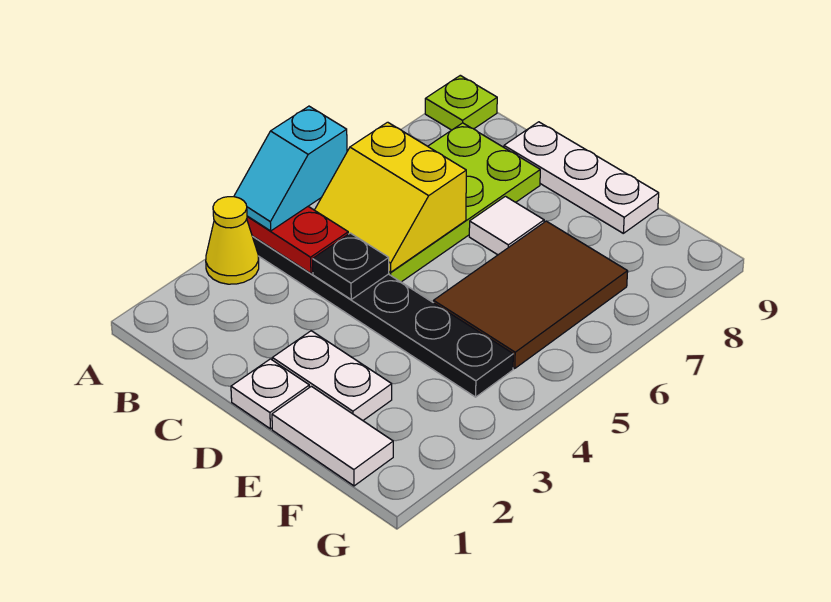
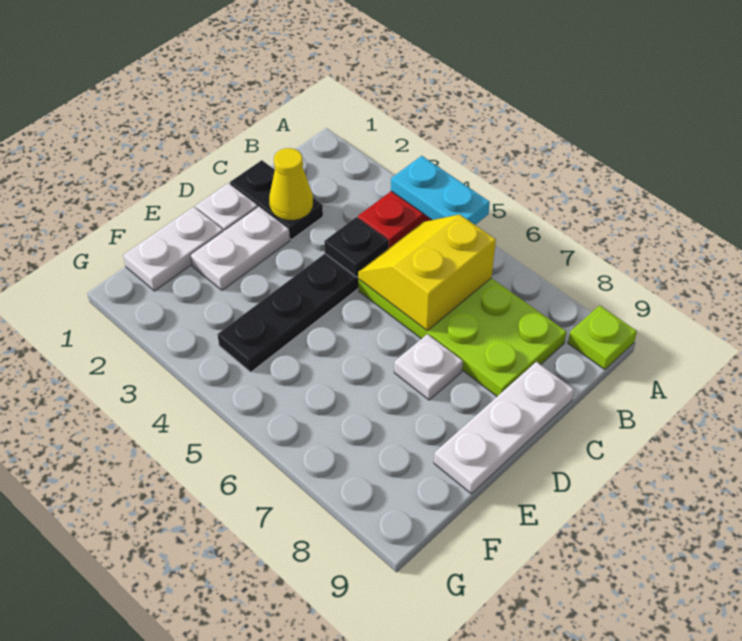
yellow 1x1 cone [206,197,259,284] -> yellow 1x1 cone moved to [269,148,313,220]
cyan 1x2 slope [234,106,347,231] -> cyan 1x2 plate [391,156,490,225]
none -> black 1x2 plate [230,160,323,240]
white 1x1 tile [469,196,544,255] -> white 1x1 plate [394,334,463,400]
white 1x2 tile [272,386,393,486] -> white 1x2 plate [123,207,223,291]
brown 2x3 tile [434,221,628,369] -> none

